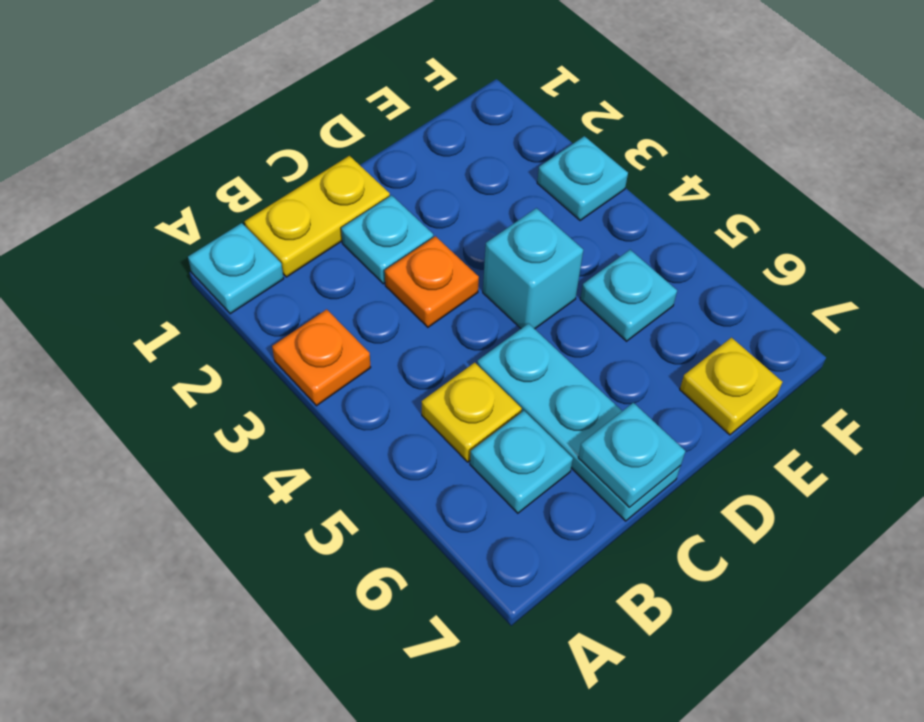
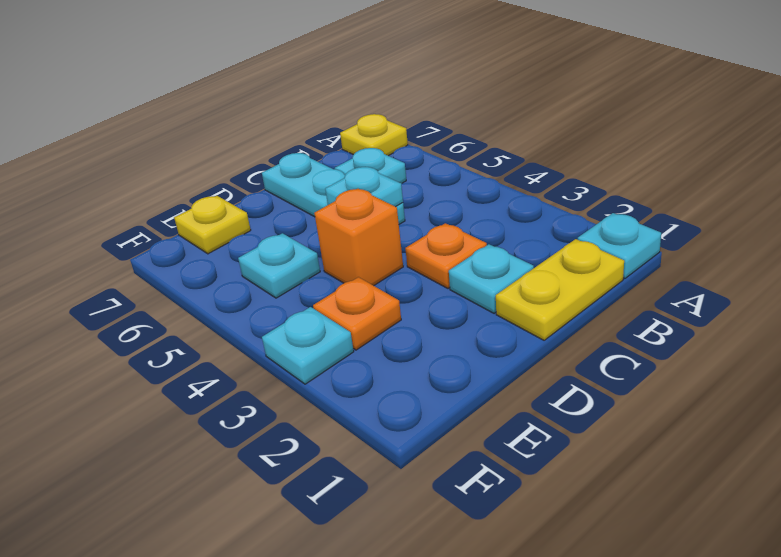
orange 1x1 plate [272,309,371,406] -> orange 1x1 plate moved to [313,277,401,350]
yellow 1x1 plate [422,363,522,462] -> yellow 1x1 plate moved to [340,114,408,156]
cyan 1x1 plate [578,403,685,507] -> cyan 1x1 plate moved to [325,167,403,207]
cyan 1x1 brick [483,208,583,329] -> orange 1x1 brick [314,189,403,286]

